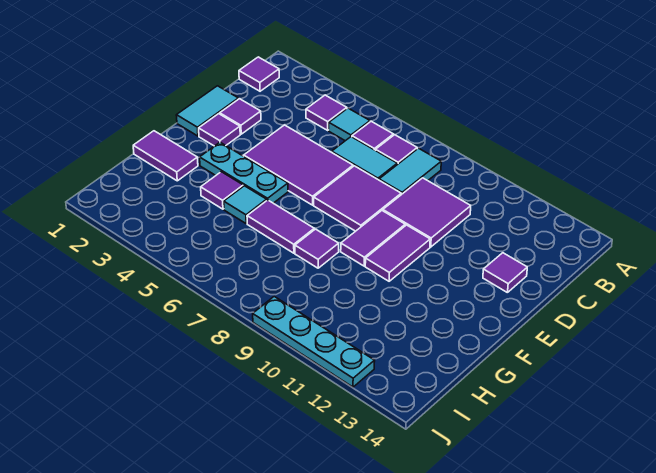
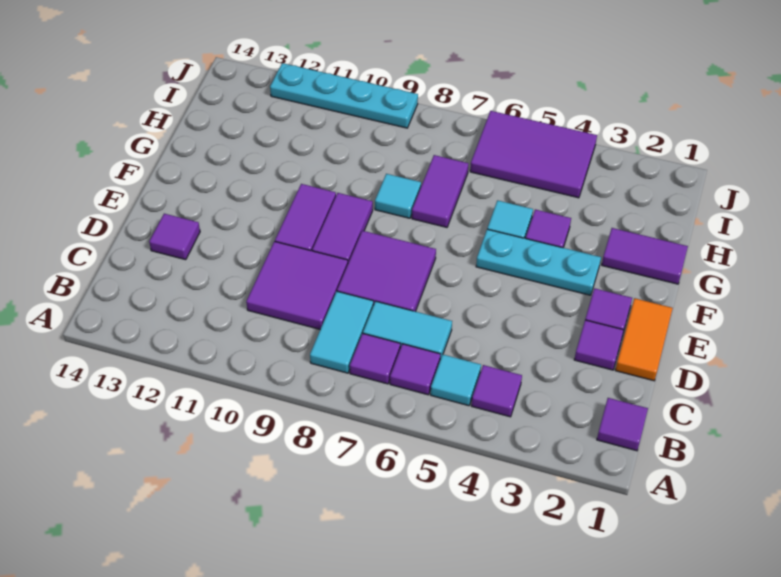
cyan 1x2 tile [176,86,238,136] -> orange 1x2 tile [615,298,673,381]
purple 2x3 tile [244,125,353,205] -> purple 2x3 tile moved to [470,111,597,198]
purple 1x2 tile [247,200,314,253] -> purple 1x2 tile turned to [412,155,468,227]
purple 1x1 tile [295,229,339,268] -> cyan 1x1 tile [375,174,421,218]

